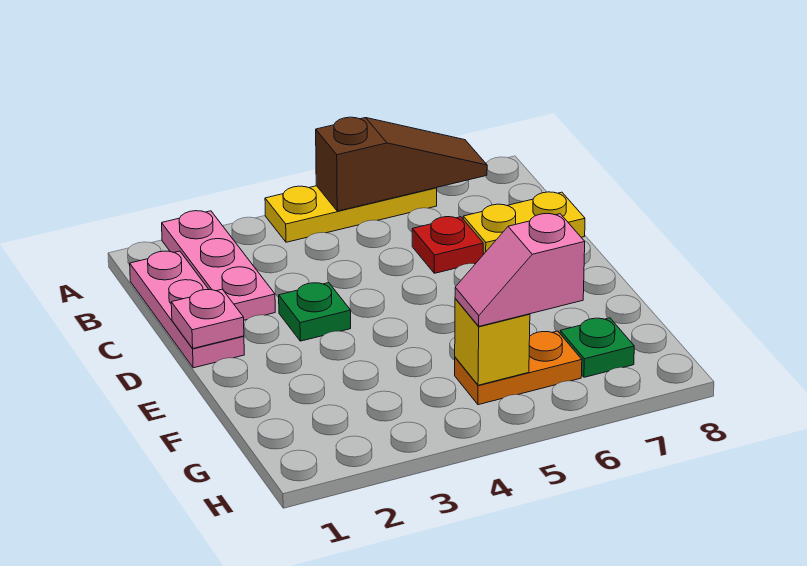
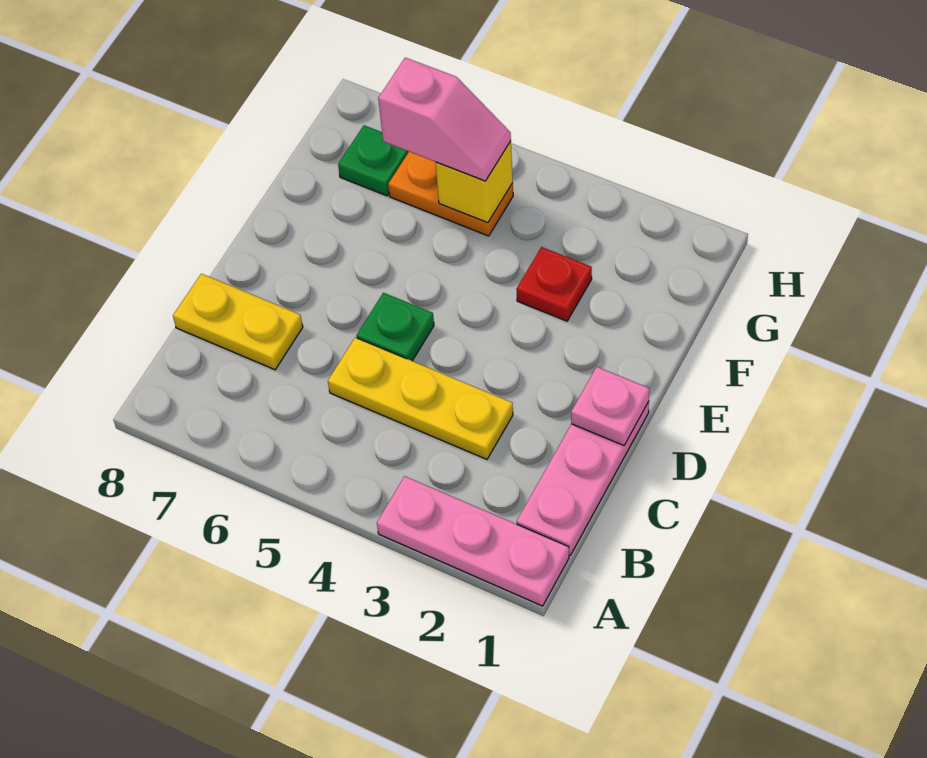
pink 1x3 plate [162,211,275,320] -> pink 1x3 plate turned to [377,476,569,606]
yellow 1x3 plate [265,186,437,242] -> yellow 1x3 plate moved to [328,337,513,459]
brown 1x3 slope [316,117,487,211] -> none
red 1x1 plate [412,217,483,273] -> red 1x1 plate moved to [517,247,592,321]
green 1x1 plate [279,283,351,341] -> green 1x1 plate moved to [356,293,434,361]

